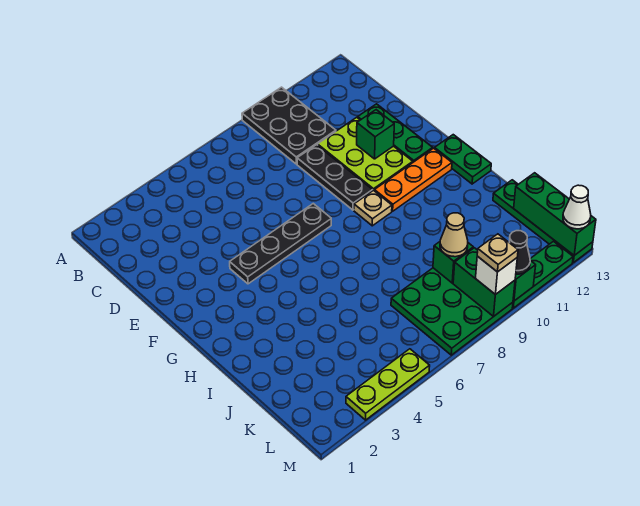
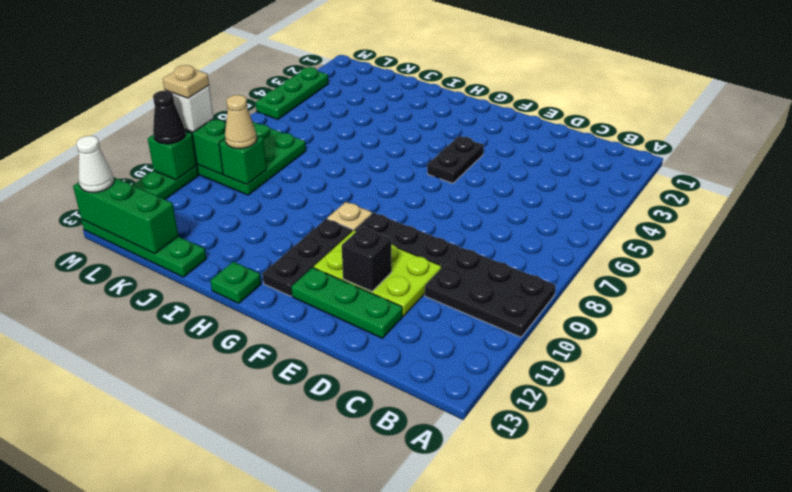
green 1x1 brick [357,110,394,159] -> black 1x1 brick [342,227,392,292]
black 1x4 plate [230,204,331,284] -> black 1x2 plate [427,136,484,183]
orange 1x3 plate [374,148,452,211] -> black 1x3 plate [263,219,353,296]
green 1x2 plate [434,135,491,184] -> green 1x1 plate [210,262,261,303]
lime 1x3 plate [346,349,430,420] -> green 1x3 plate [256,67,328,119]

